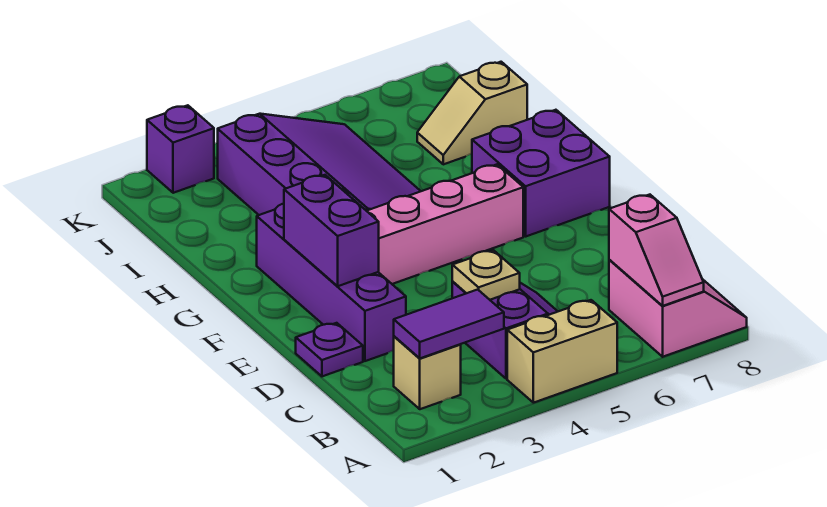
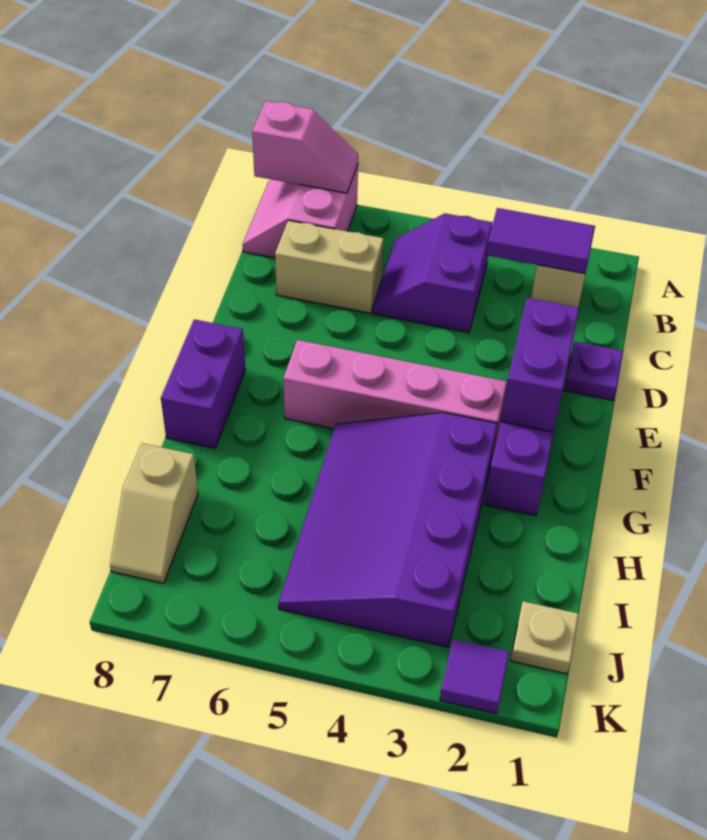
tan 1x2 brick [507,300,617,403] -> tan 1x2 brick moved to [275,220,384,313]
pink 1x2 slope [609,195,704,306] -> pink 1x2 slope turned to [252,101,358,193]
tan 1x1 plate [452,250,520,300] -> tan 1x1 plate moved to [511,601,579,674]
purple 2x2 brick [472,110,610,236] -> purple 1x2 brick [161,319,245,448]
tan 1x2 slope [417,62,527,164] -> tan 1x2 slope turned to [110,443,198,583]
purple 1x1 brick [147,105,214,193] -> purple 1x1 tile [440,639,509,714]

